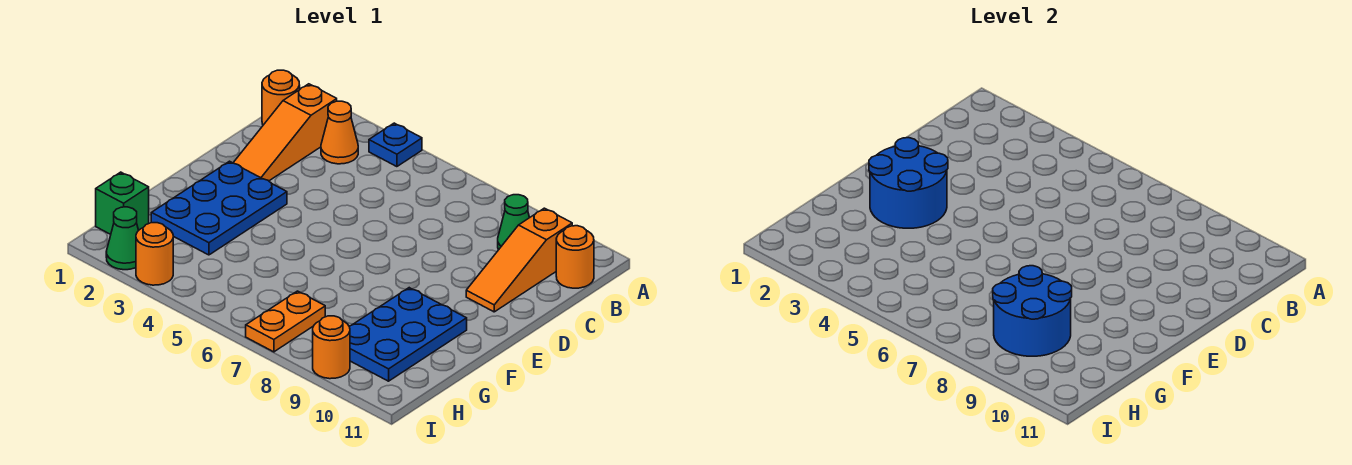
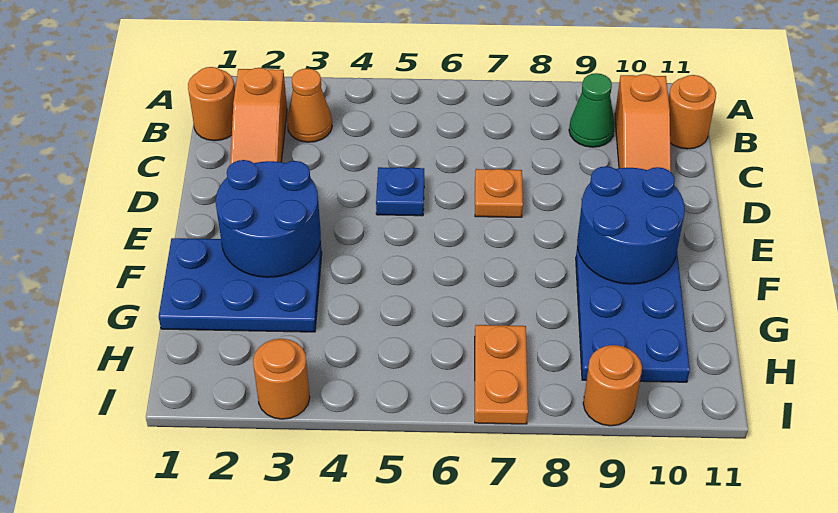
blue 1x1 plate [369,123,422,167] -> blue 1x1 plate moved to [376,167,424,216]
none -> orange 1x1 plate [475,169,523,217]
blue 2x3 plate [151,161,287,255] -> blue 2x3 plate turned to [159,238,322,332]
blue 2x2 round brick [993,266,1072,356] -> blue 2x2 round brick moved to [577,166,685,284]
green 1x1 brick [96,172,149,234] -> none
green 1x1 cone [106,207,139,270] -> none

